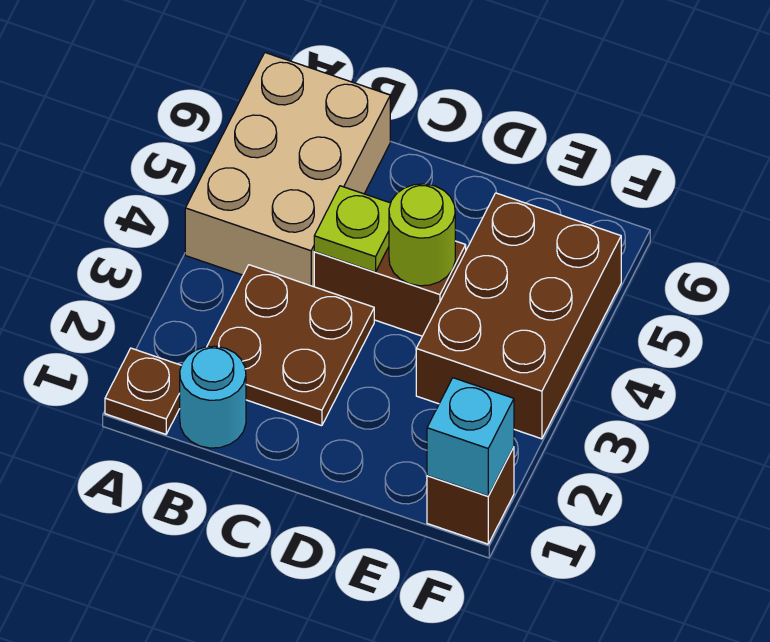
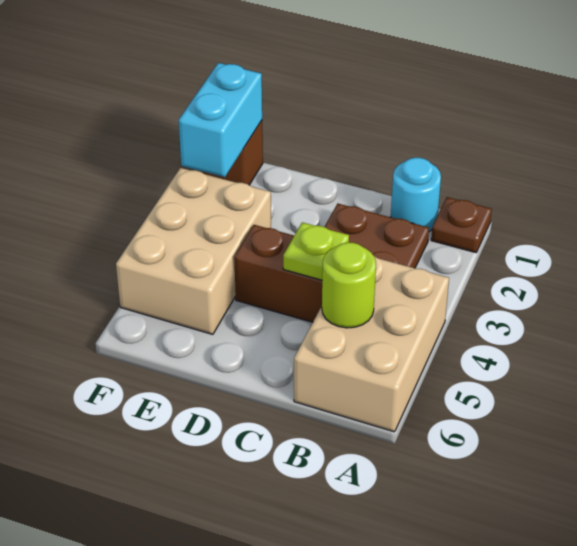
lime 1x1 round brick [389,184,455,286] -> lime 1x1 round brick moved to [322,242,376,328]
brown 2x3 brick [416,193,621,439] -> tan 2x3 brick [116,168,271,334]
cyan 1x1 brick [427,378,514,496] -> cyan 1x2 brick [179,63,262,177]

